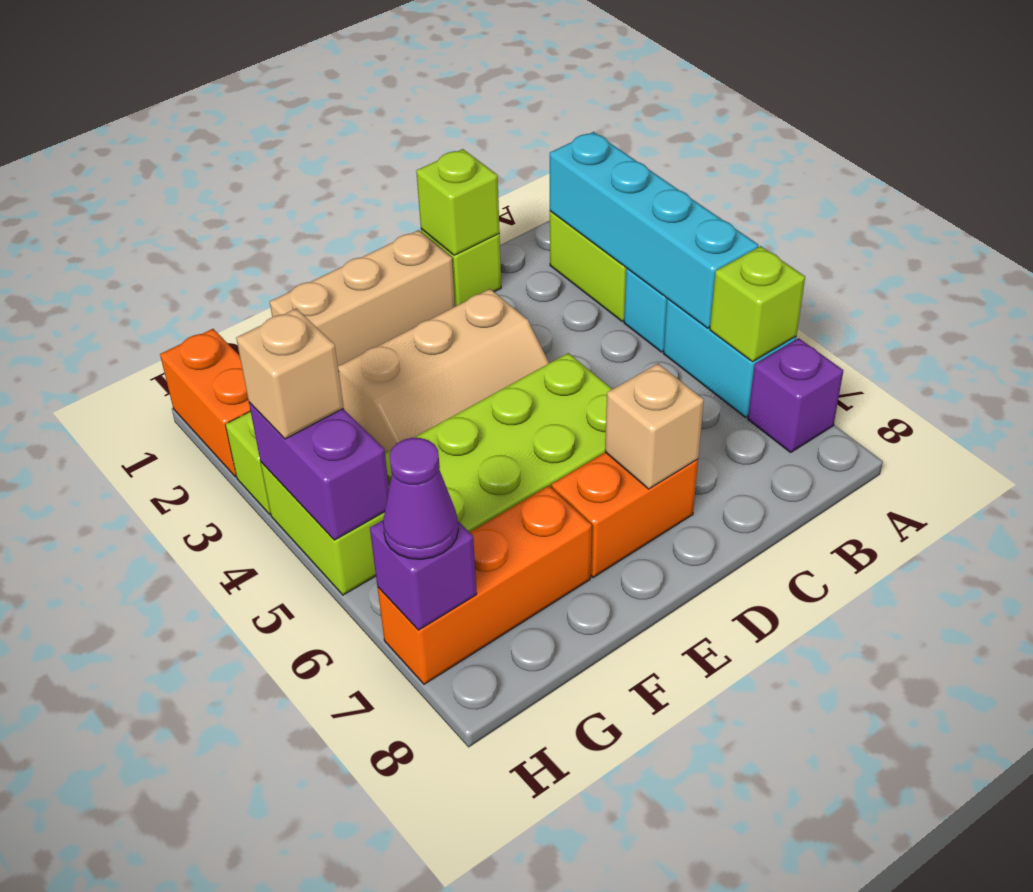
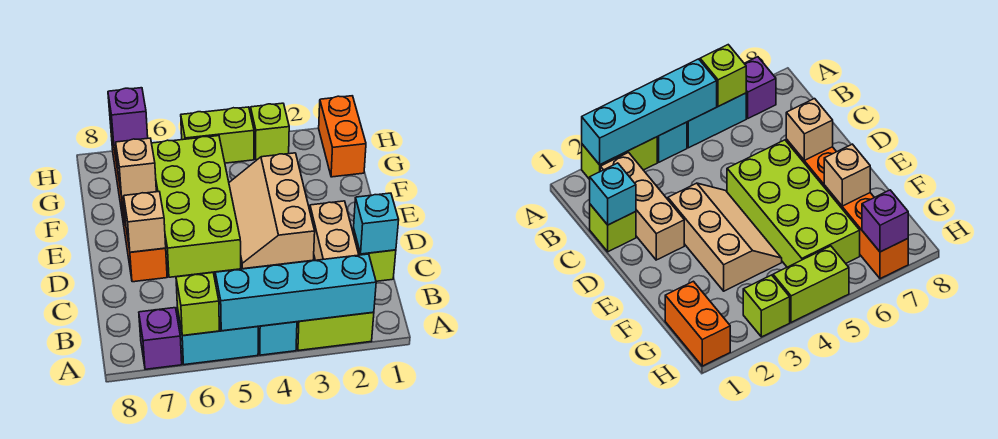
lime 1x1 brick [416,149,500,255] -> cyan 1x1 brick [354,193,399,254]
tan 1x3 brick [270,230,455,366] -> tan 1x3 brick moved to [310,201,359,260]
orange 1x2 brick [160,329,250,477] -> orange 1x2 brick turned to [319,96,366,177]
purple 1x2 brick [249,402,389,540] -> none
tan 1x1 brick [236,308,343,439] -> tan 1x1 brick moved to [116,138,156,198]
purple 1x1 cone [383,438,458,559] -> none

